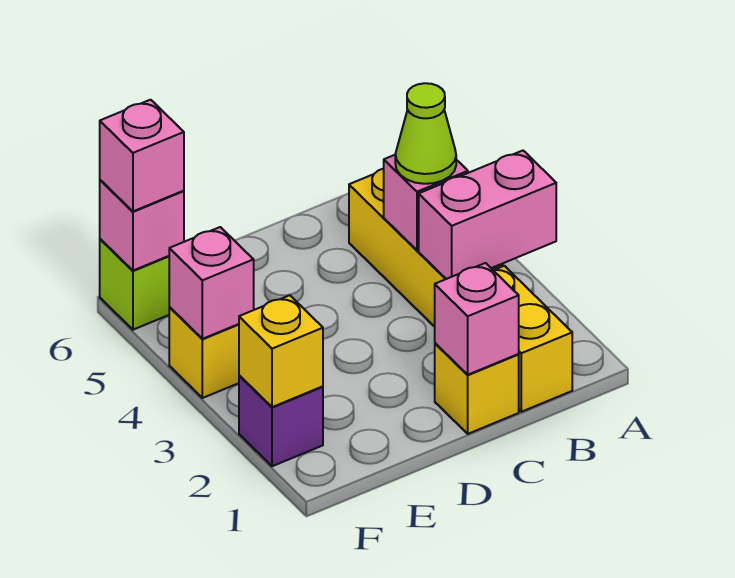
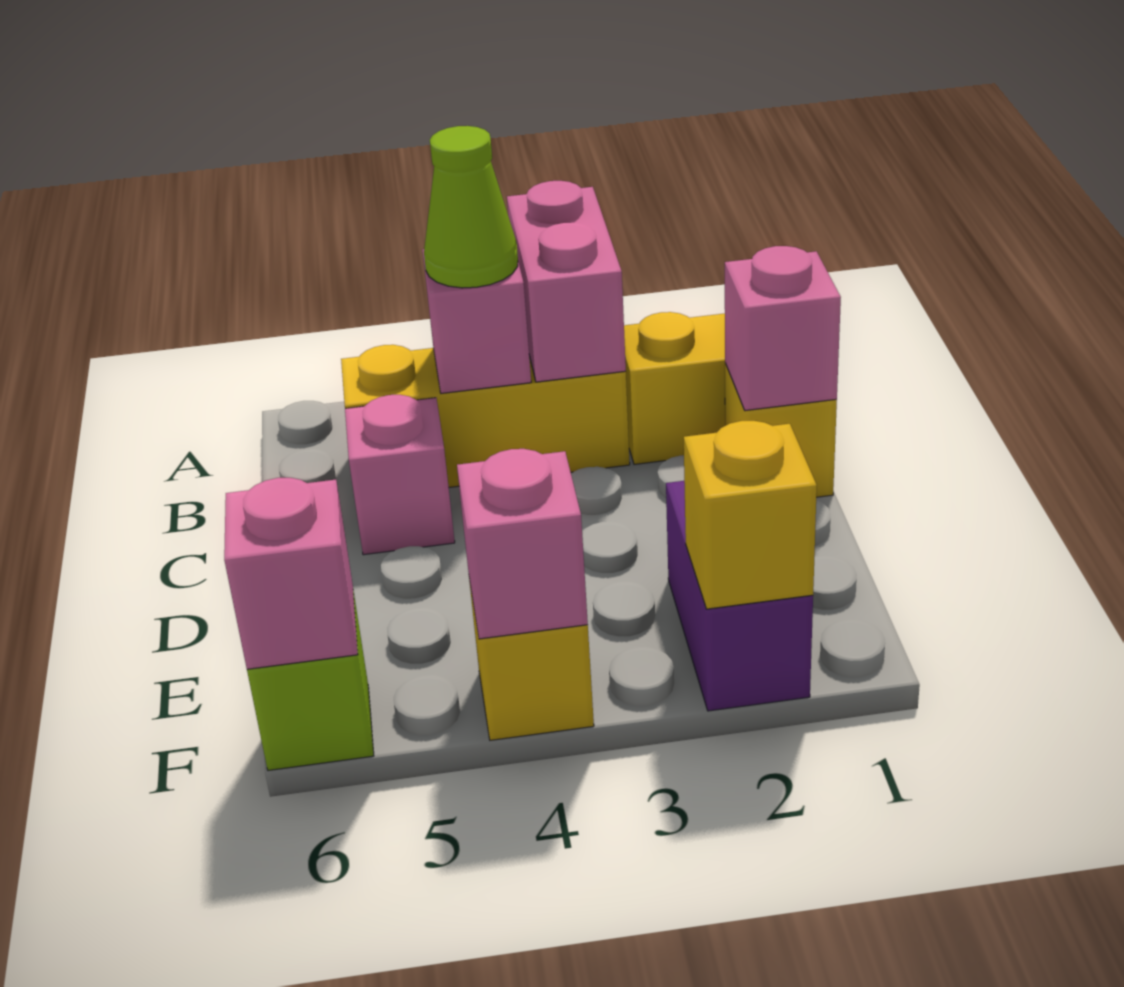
purple 1x1 brick [239,375,323,466] -> purple 1x2 brick [666,481,813,711]
pink 1x1 brick [100,100,184,211] -> pink 1x1 brick moved to [345,395,455,555]

